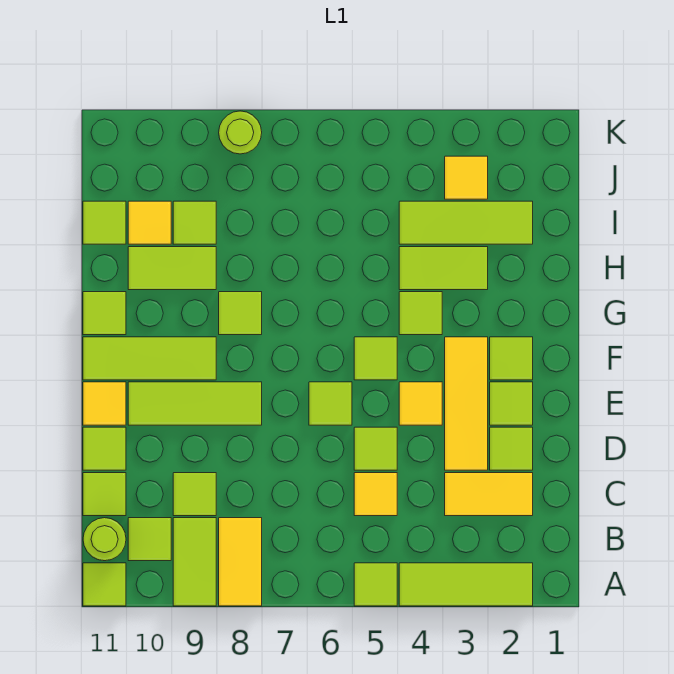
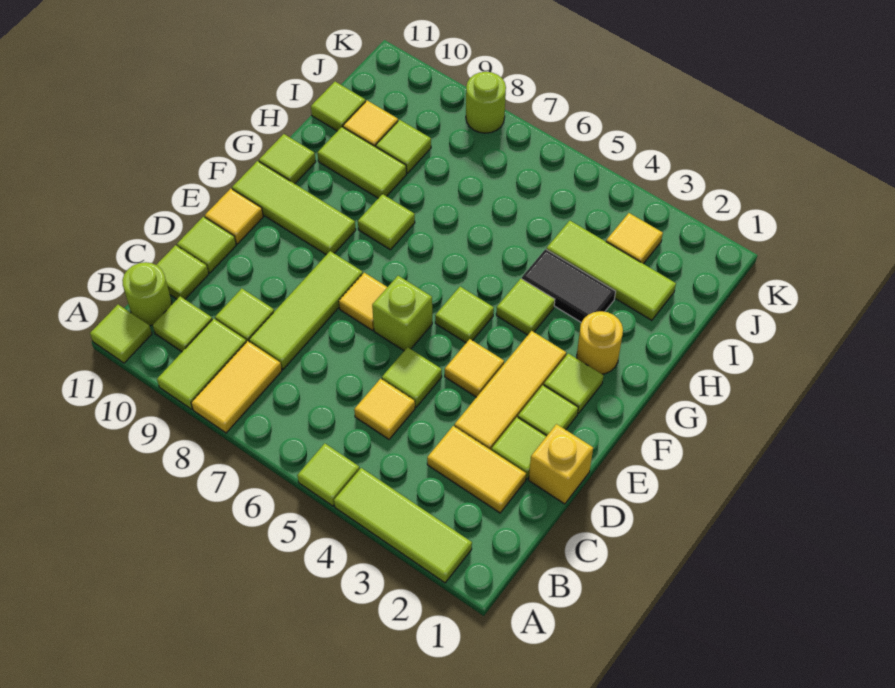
none -> yellow 1x1 brick [529,424,593,504]
lime 1x1 tile [309,382,352,425] -> lime 1x1 brick [372,276,432,351]
none -> yellow 1x1 tile [339,273,387,330]
lime 1x3 tile [128,382,262,425] -> lime 1x3 tile turned to [249,251,363,369]
none -> yellow 1x1 round brick [577,311,623,374]
lime 1x2 tile [399,247,488,290] -> black 1x2 tile [522,249,616,323]

